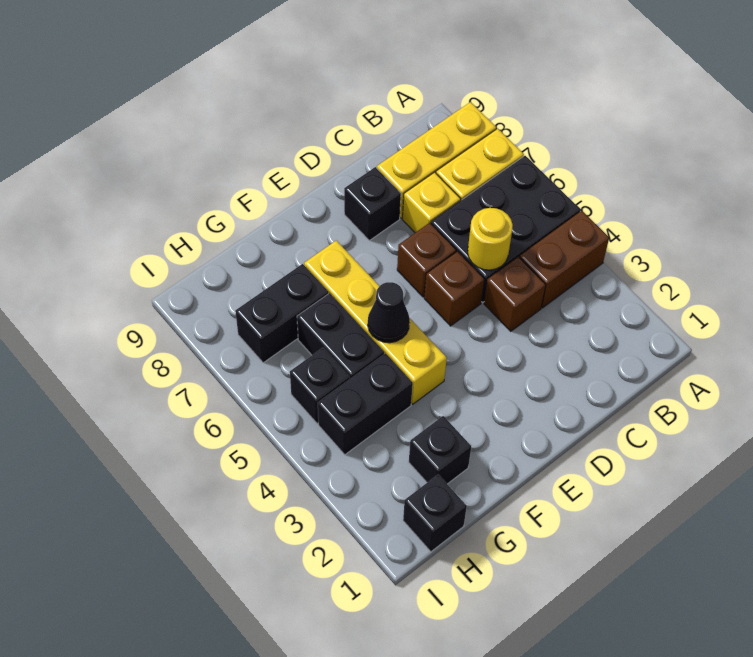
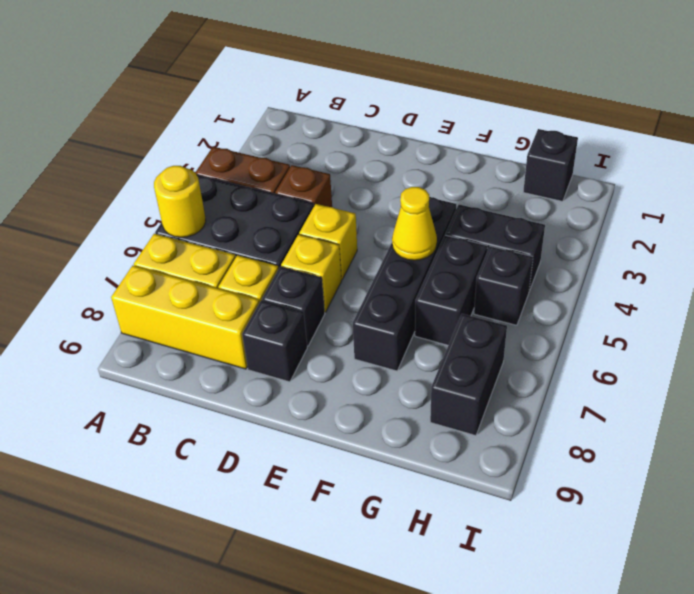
yellow 1x1 round brick [468,208,513,270] -> yellow 1x1 round brick moved to [154,166,206,237]
brown 1x1 brick [424,251,484,326] -> yellow 1x1 brick [299,204,357,280]
brown 1x1 brick [397,223,456,297] -> yellow 1x1 brick [281,234,341,312]
yellow 1x4 brick [304,240,447,404] -> black 1x4 brick [353,197,456,371]
black 1x1 cone [368,282,410,343] -> yellow 1x1 cone [392,187,437,260]
black 1x1 brick [409,416,471,484] -> black 1x1 brick moved to [262,266,325,346]
black 1x2 brick [235,264,328,363] -> black 1x2 brick turned to [430,314,507,436]

